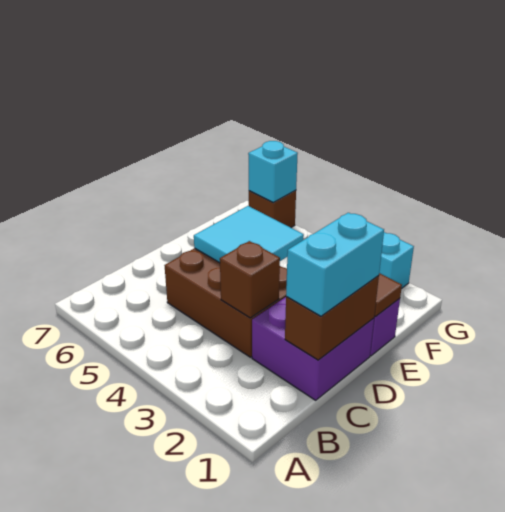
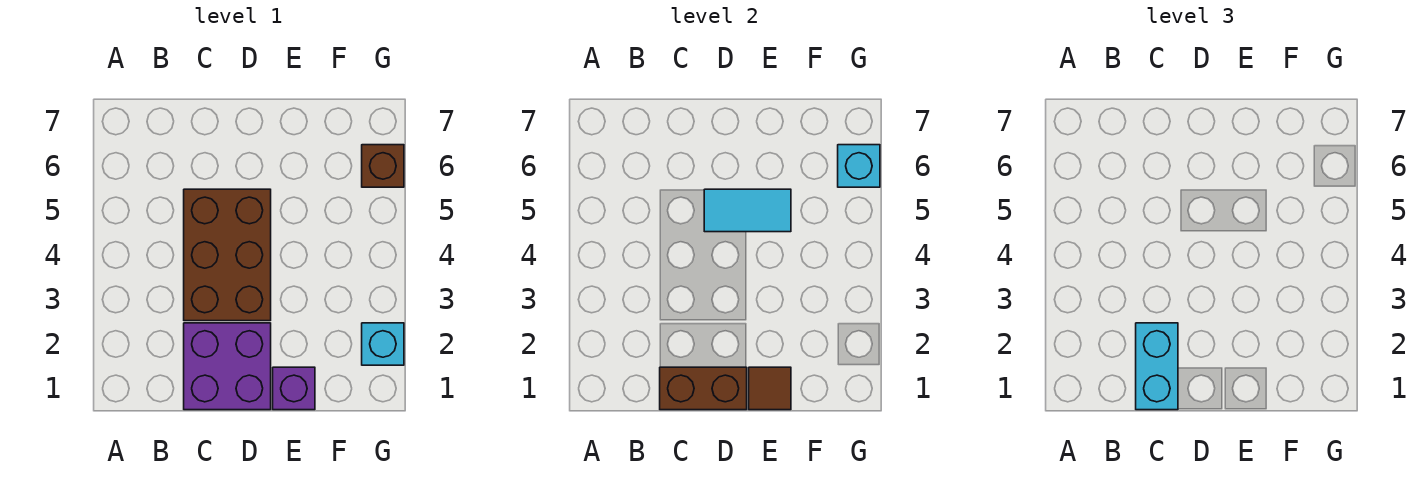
cyan 1x2 brick [286,213,384,316] -> cyan 1x2 brick turned to [1136,323,1178,410]
brown 1x1 brick [220,241,280,318] -> none
cyan 2x2 tile [194,206,304,263] -> cyan 1x2 tile [704,189,791,232]

